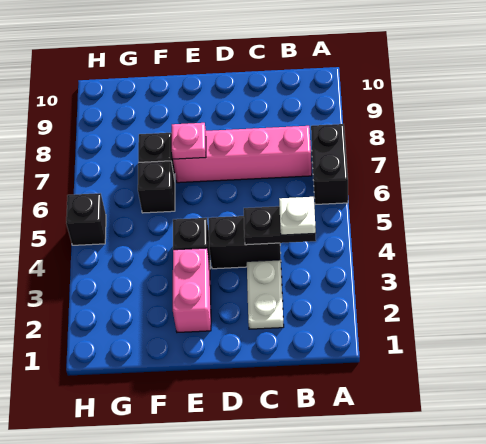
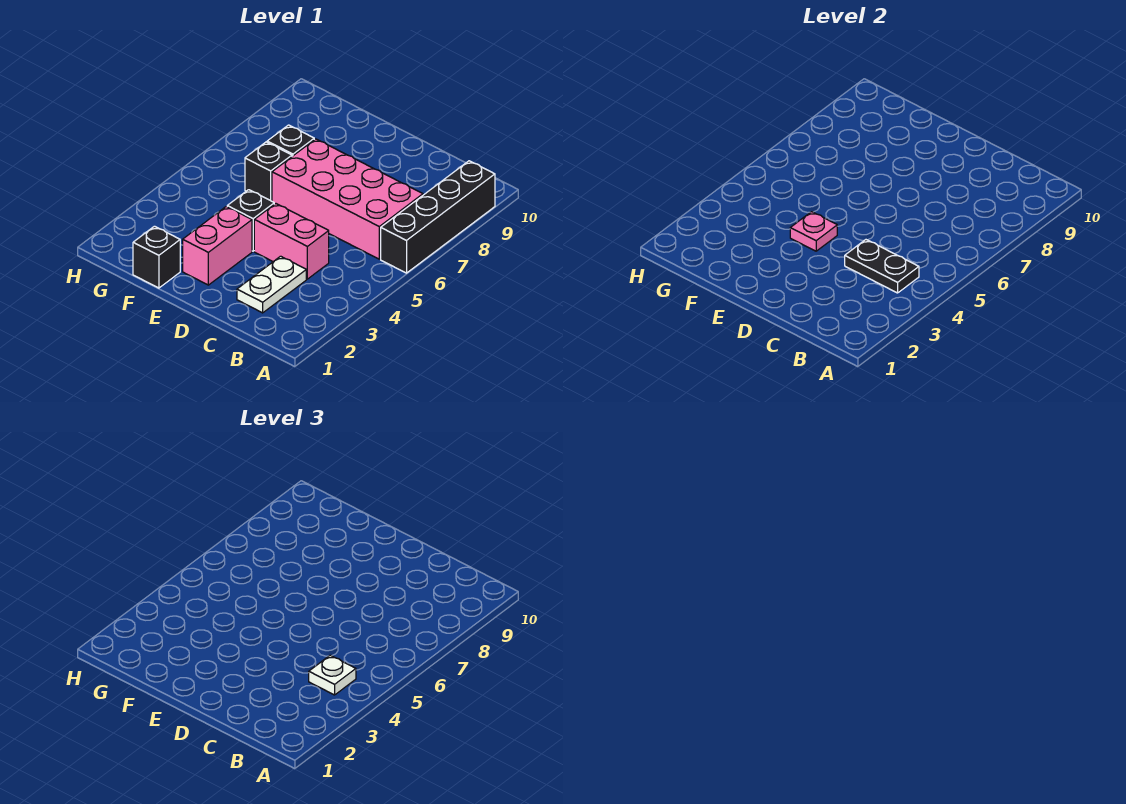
black 1x2 brick [311,124,348,204] -> black 1x4 brick [381,161,495,273]
pink 1x4 brick [173,126,312,183] -> pink 2x4 brick [272,139,423,259]
black 1x2 brick [209,216,281,269] -> pink 1x2 brick [254,204,329,279]
pink 1x1 plate [171,123,206,159] -> pink 1x1 plate moved to [790,212,837,251]
black 1x1 brick [66,193,106,245] -> black 1x1 brick moved to [133,226,180,288]

